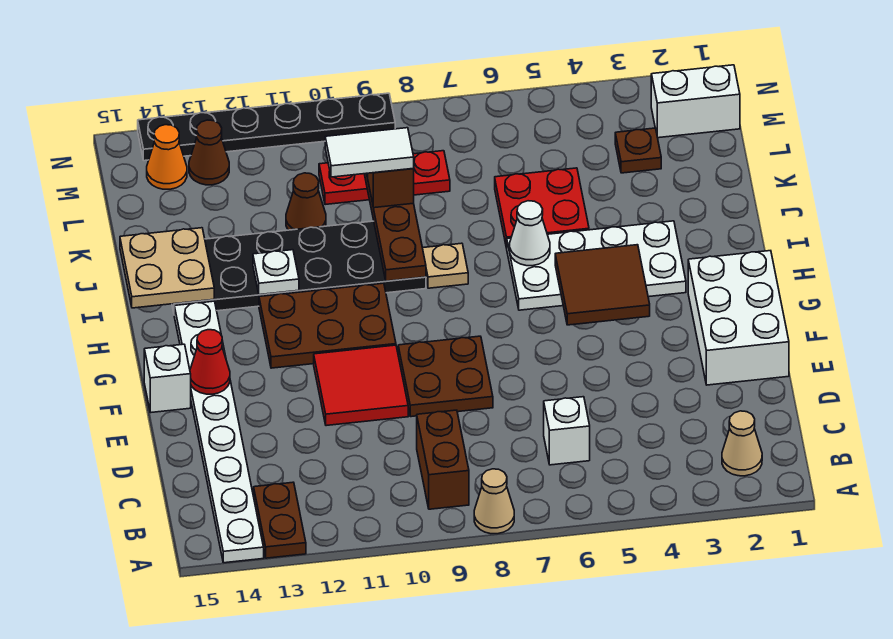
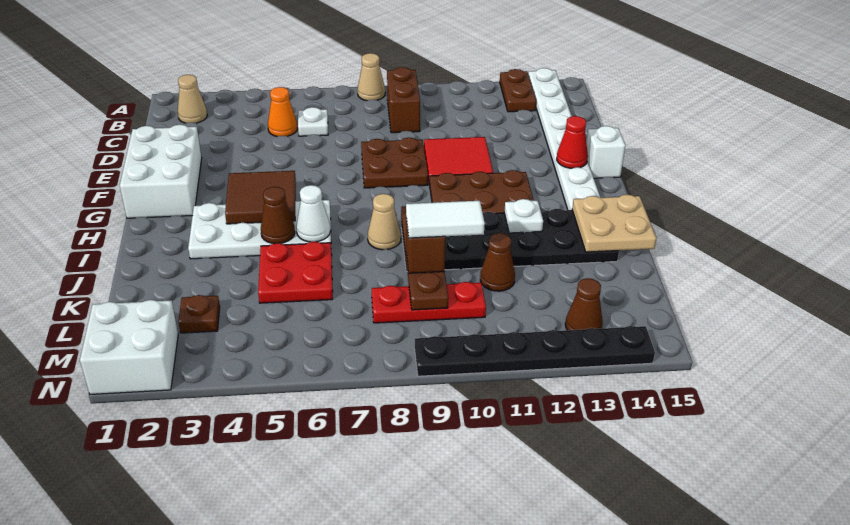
white 1x1 brick [544,397,590,465] -> white 1x1 plate [298,107,328,136]
none -> brown 1x1 cone [261,187,295,244]
tan 1x1 plate [423,243,468,288] -> tan 1x1 cone [368,194,401,250]
white 1x2 brick [651,65,740,138] -> white 2x2 brick [80,300,178,394]
orange 1x1 cone [147,125,187,189] -> orange 1x1 cone moved to [268,87,297,136]

